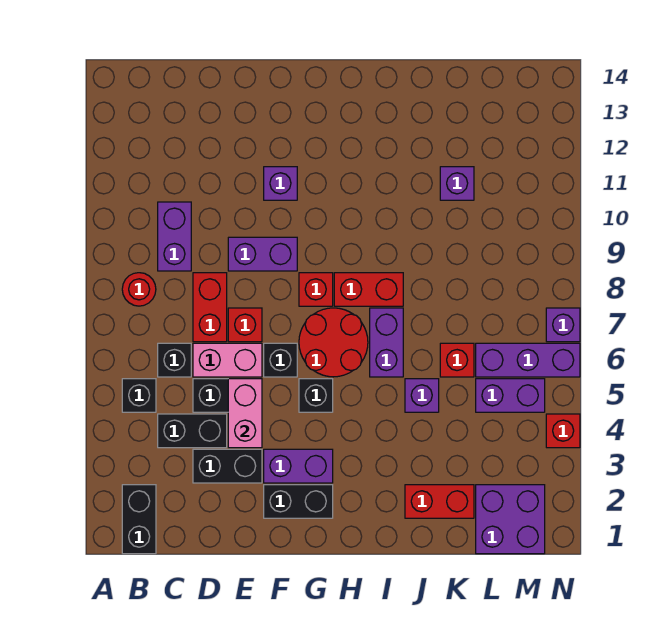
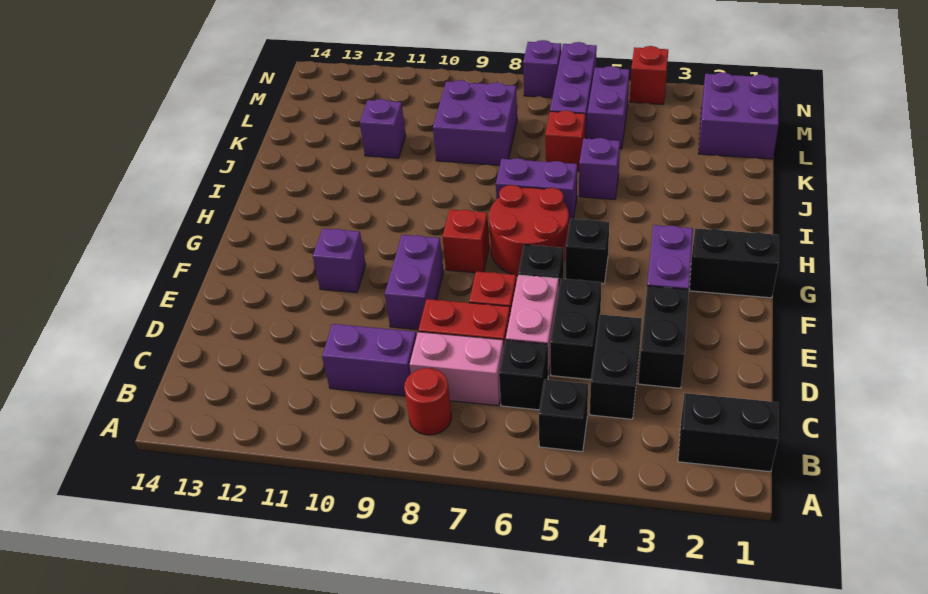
pink 1x2 brick [228,379,262,448] -> pink 1x2 brick moved to [410,332,504,406]
black 1x2 brick [264,485,333,518] -> black 1x2 brick turned to [689,228,779,298]
red 1x2 brick [334,273,403,306] -> none
red 1x2 brick [405,485,474,518] -> none
none -> purple 2x2 brick [433,80,517,165]

